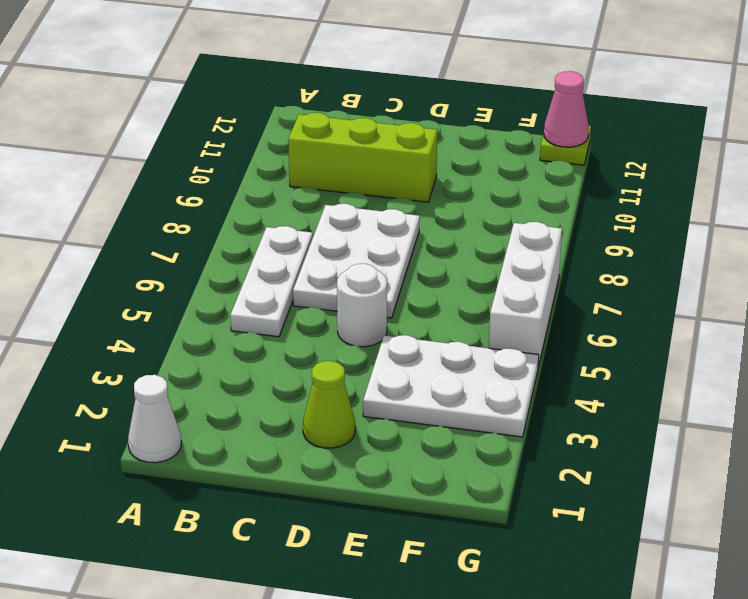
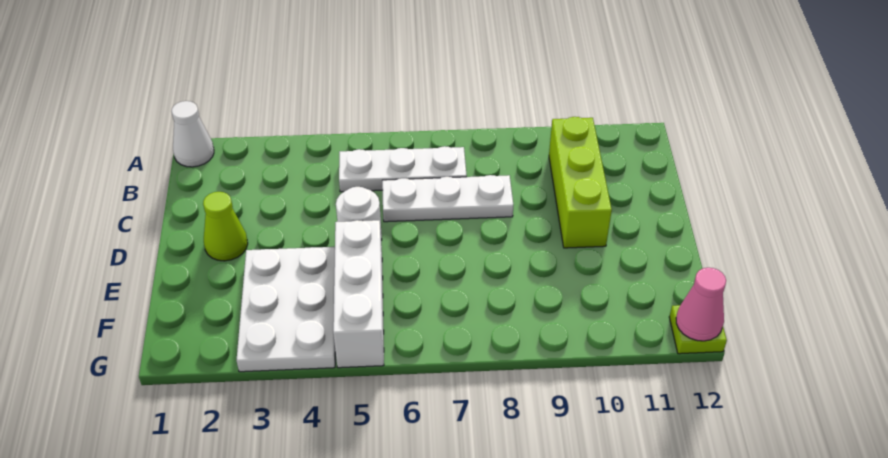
white 2x3 plate [293,204,420,318] -> white 1x3 plate [382,175,513,222]
white 1x3 brick [489,222,562,367] -> white 1x3 brick turned to [333,220,384,368]

